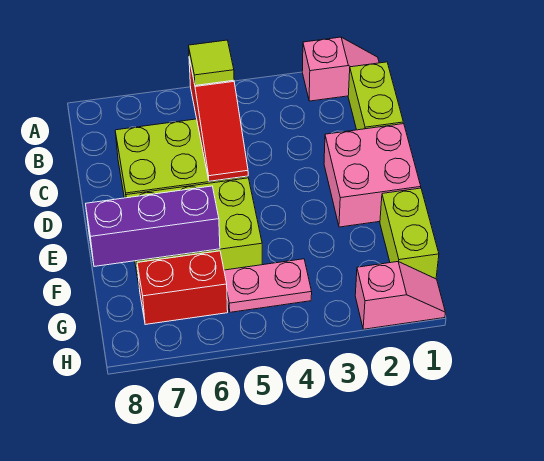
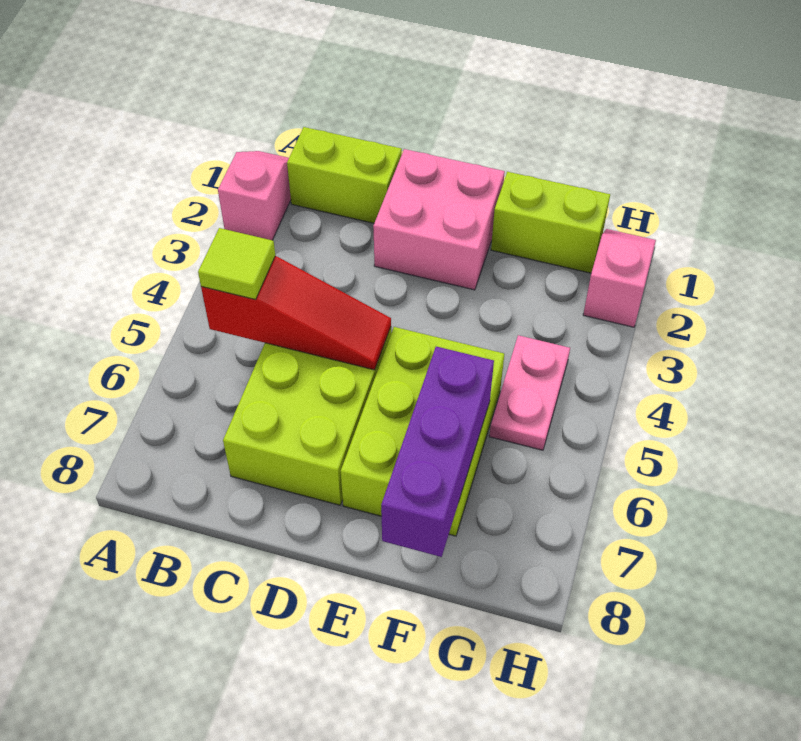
red 1x2 brick [137,251,228,325] -> none

